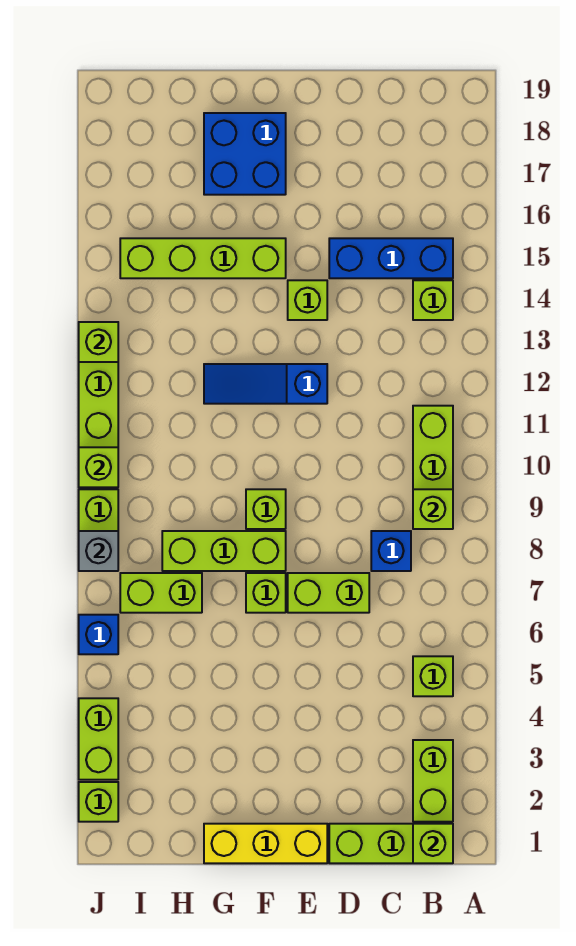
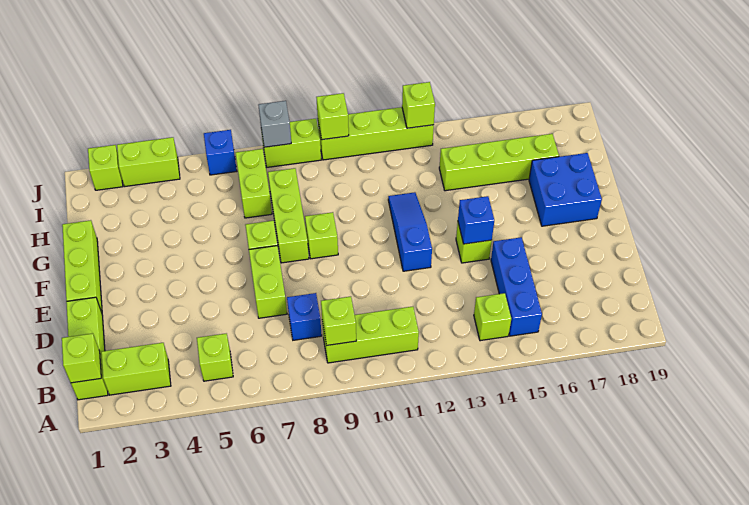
yellow 1x3 brick [204,824,327,863] -> lime 1x3 brick [62,220,102,313]
none -> blue 1x1 brick [458,196,494,244]
lime 1x4 brick [120,238,286,278] -> lime 1x4 brick turned to [439,134,559,191]

